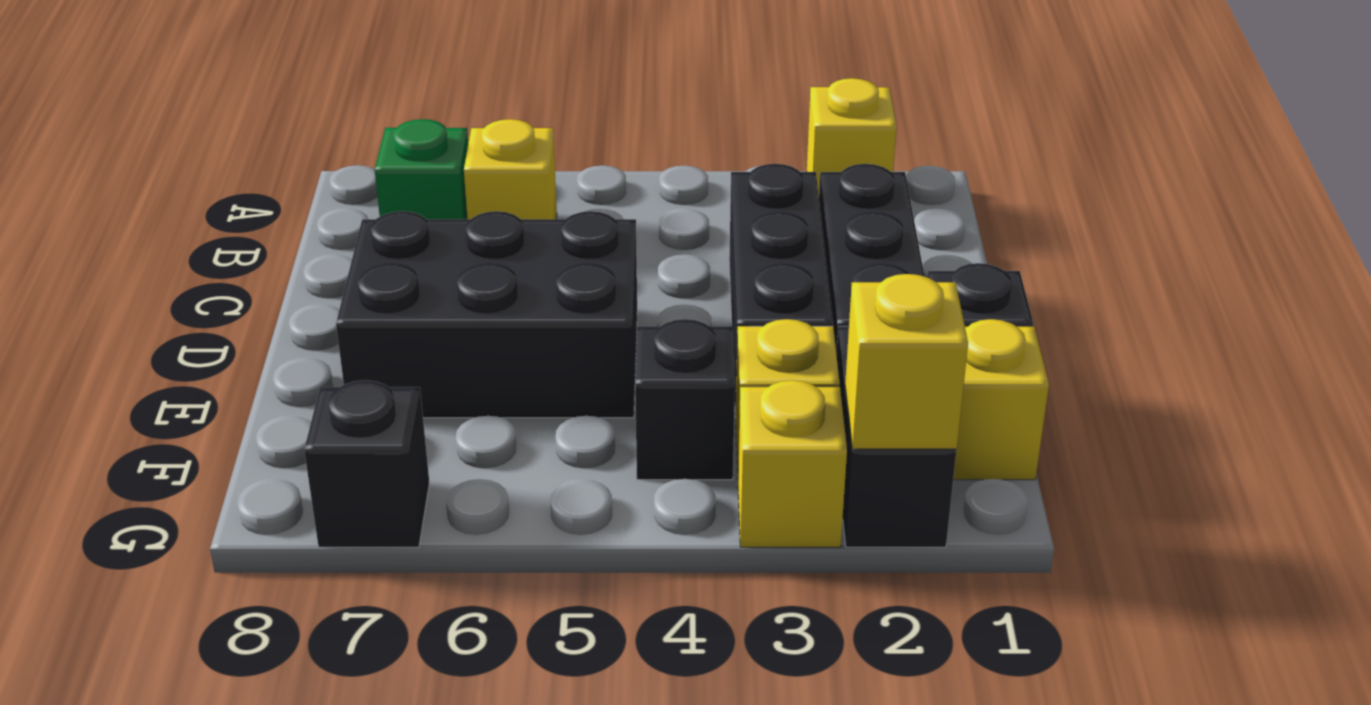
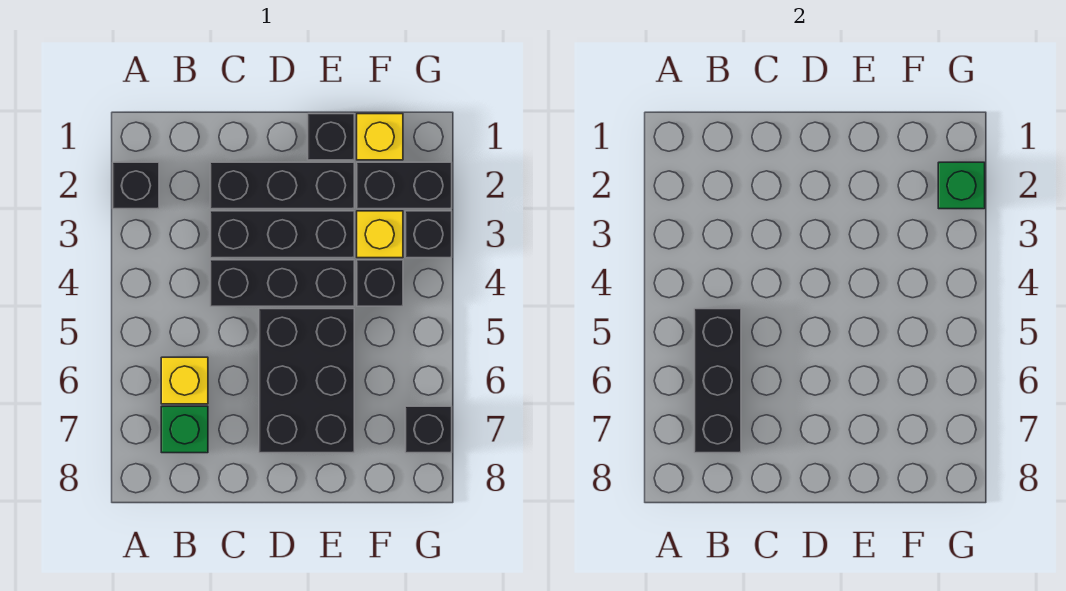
yellow 1x1 brick [807,78,897,195] -> black 1x1 brick [113,162,159,209]
none -> black 1x3 brick [694,309,741,453]
none -> black 1x3 brick [210,260,354,306]
yellow 1x1 brick [845,274,968,449] -> green 1x1 brick [938,162,985,209]
yellow 1x1 brick [738,380,847,547] -> black 1x1 brick [405,211,452,258]

